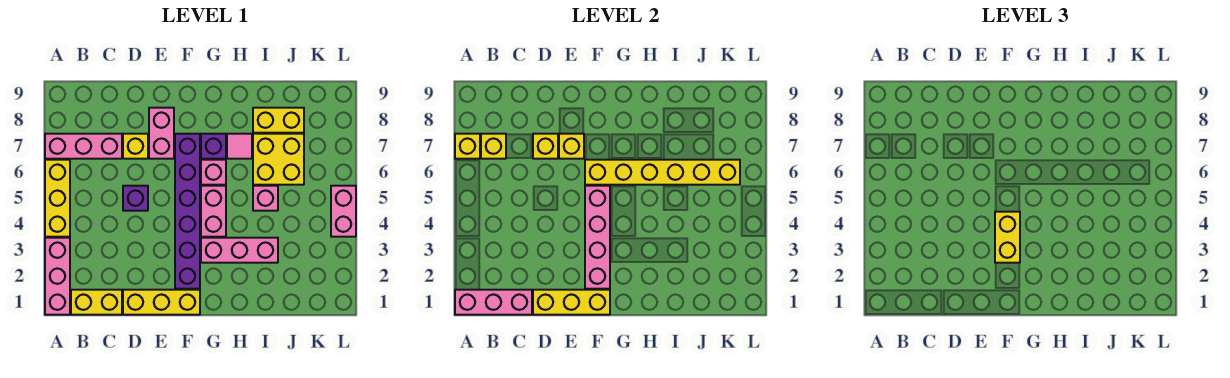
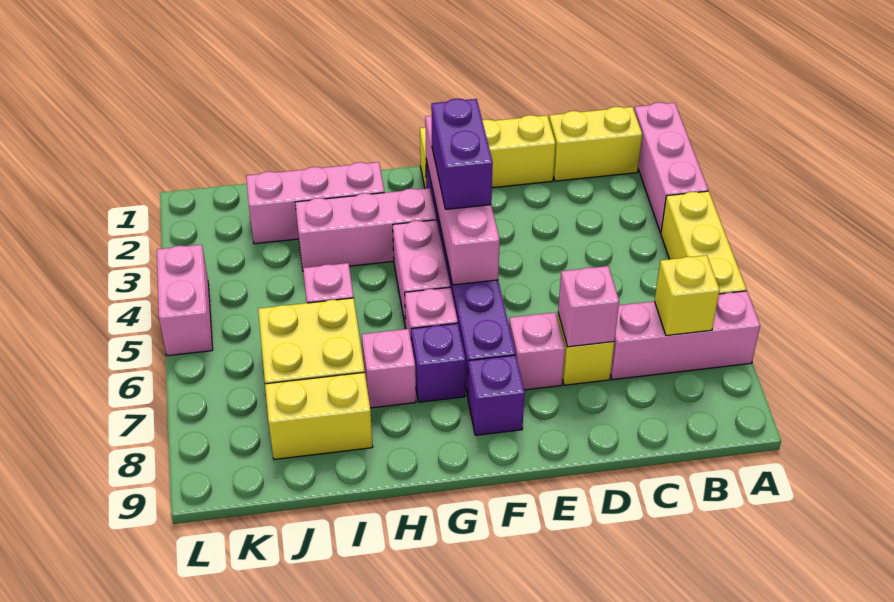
pink 1x3 brick [455,290,532,315] -> pink 1x3 brick moved to [246,162,384,244]
yellow 1x1 brick [455,134,480,159] -> none
yellow 1x3 brick [533,290,610,315] -> none
purple 1x1 brick [123,186,148,211] -> purple 1x1 brick moved to [468,355,525,435]
yellow 1x1 brick [533,134,558,159] -> pink 1x1 brick [558,266,619,347]
pink 1x2 brick [149,108,174,159] -> pink 1x1 brick [509,312,565,390]
yellow 1x1 brick [559,134,584,159] -> none
yellow 1x2 brick [995,212,1020,263] -> purple 1x2 brick [431,99,493,209]
yellow 1x6 brick [585,160,740,185] -> none
pink 1x1 tile [227,134,252,159] -> pink 1x1 brick [362,329,416,408]

